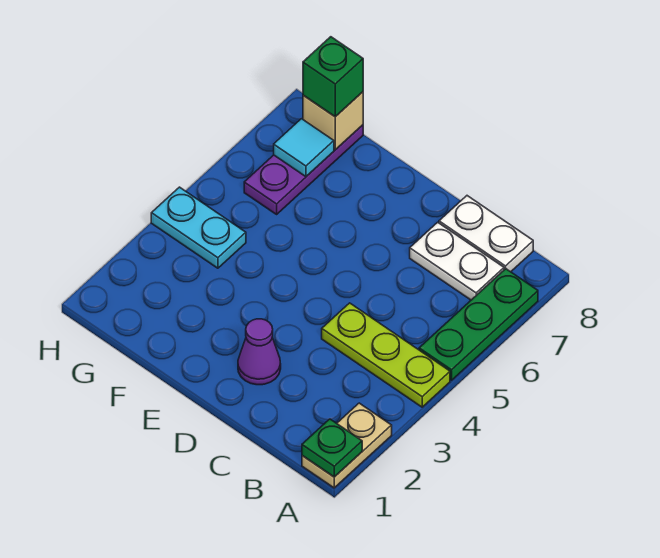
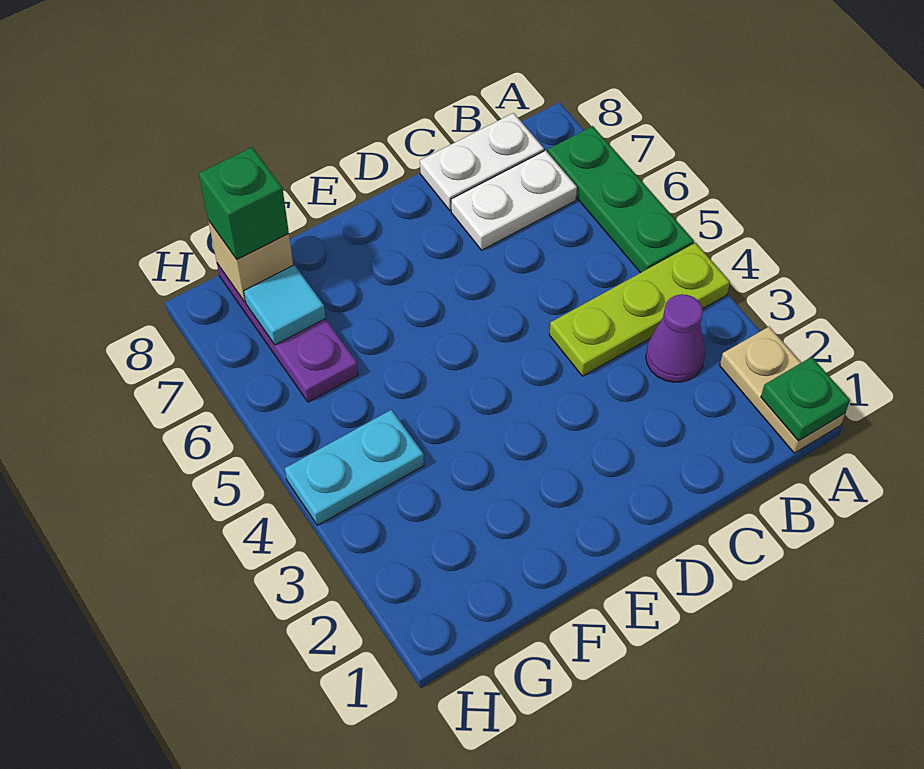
purple 1x1 cone [238,319,281,385] -> purple 1x1 cone moved to [646,294,705,382]

